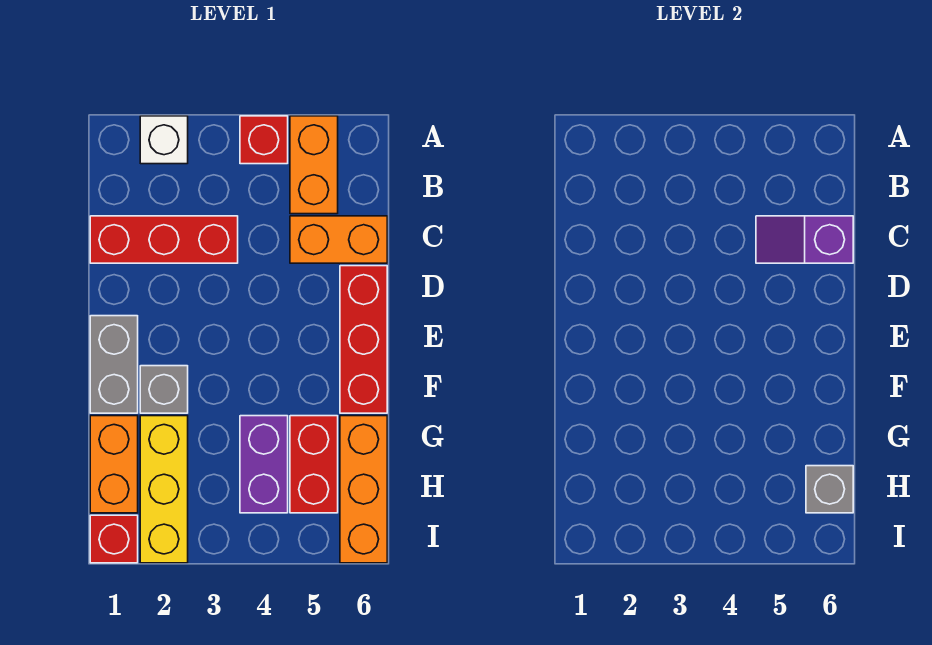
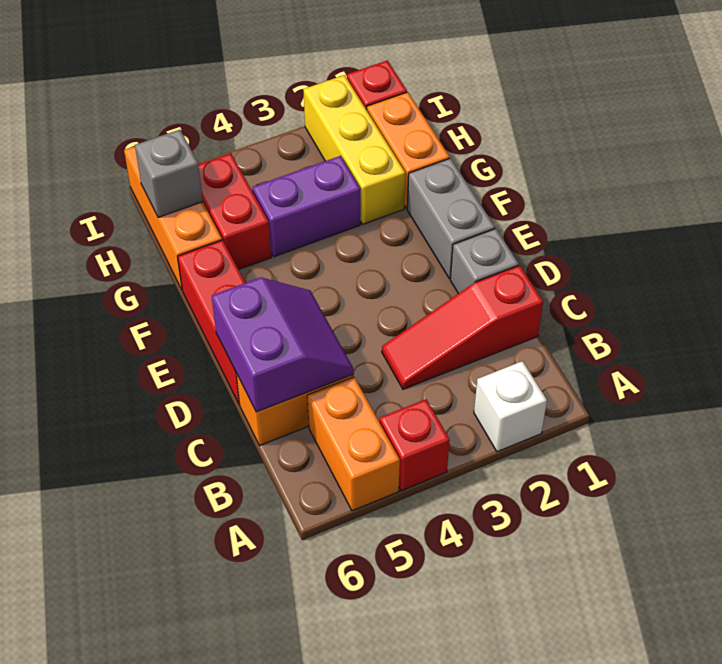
red 1x3 brick [90,216,238,263] -> red 1x3 slope [382,265,543,389]
purple 1x2 slope [756,216,853,263] -> purple 2x2 slope [212,277,353,412]
grey 1x1 brick [140,366,188,413] -> grey 1x1 brick moved to [450,229,519,294]
purple 1x2 brick [240,416,288,513] -> purple 1x2 brick turned to [252,156,361,257]

